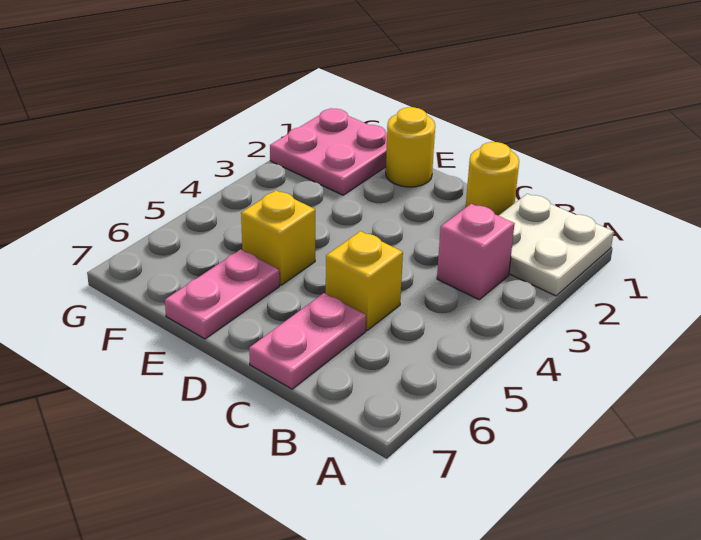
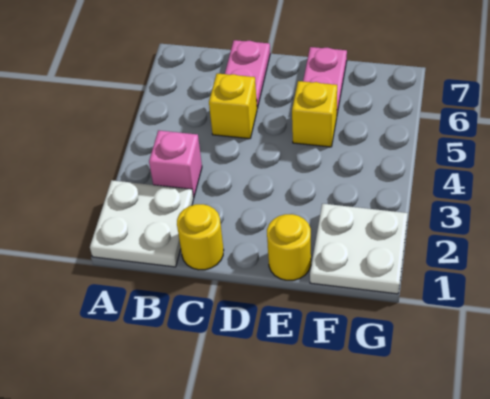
pink 2x2 plate [270,109,387,195] -> white 2x2 plate [310,204,408,294]

